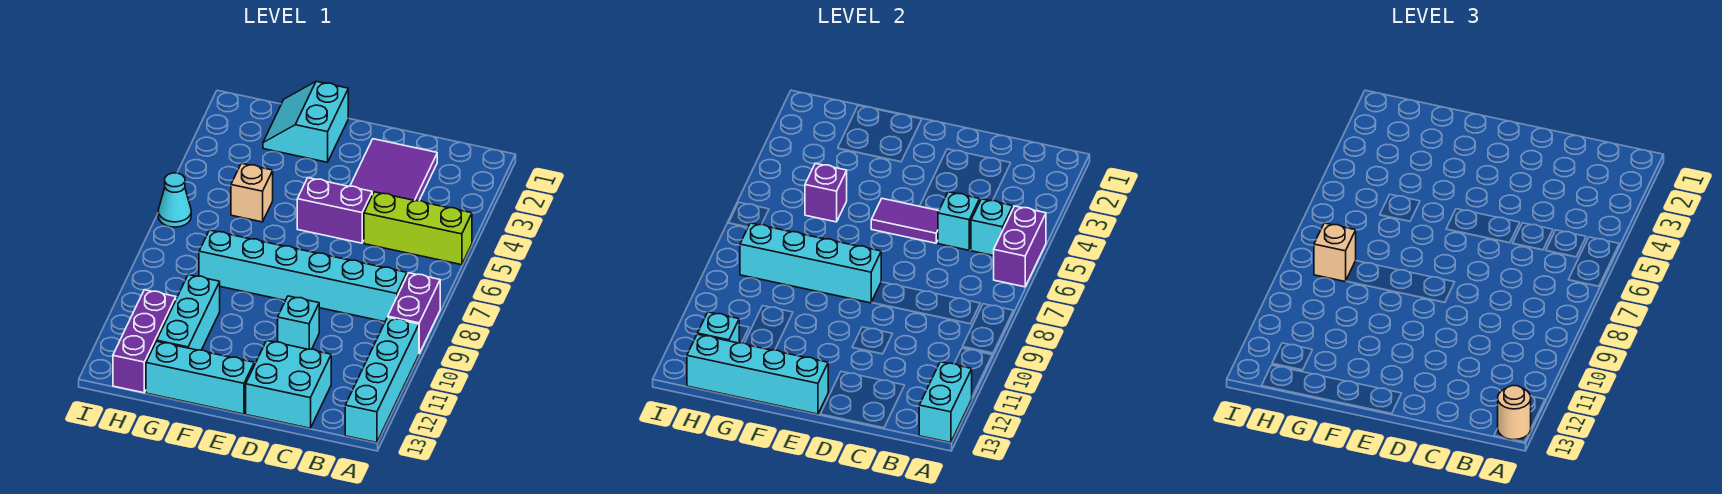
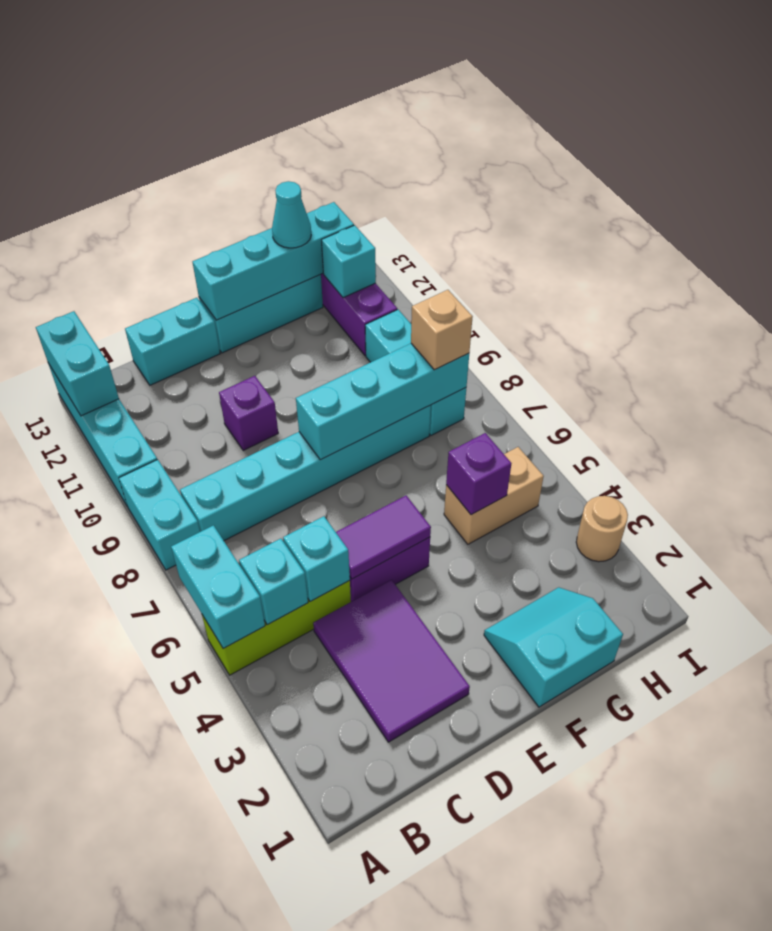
purple 1x2 brick [994,206,1046,287] -> cyan 1x2 brick [171,525,265,649]
purple 1x2 brick [388,273,440,353] -> cyan 1x2 brick [119,459,200,570]
tan 1x1 round brick [1498,386,1531,440] -> tan 1x1 round brick moved to [576,496,628,562]
cyan 2x2 brick [246,340,331,428] -> cyan 1x2 brick [125,298,220,385]
cyan 1x1 brick [278,296,319,349] -> purple 1x1 brick [219,376,278,450]
cyan 2x2 slope [263,81,348,162] -> cyan 2x2 slope turned to [484,587,623,707]
tan 1x1 brick [231,163,273,222] -> tan 1x2 brick [444,447,544,544]
cyan 1x3 brick [157,275,220,350] -> cyan 1x3 brick moved to [365,310,466,435]
cyan 1x1 cone [158,173,191,227] -> cyan 1x1 cone moved to [272,181,311,248]

